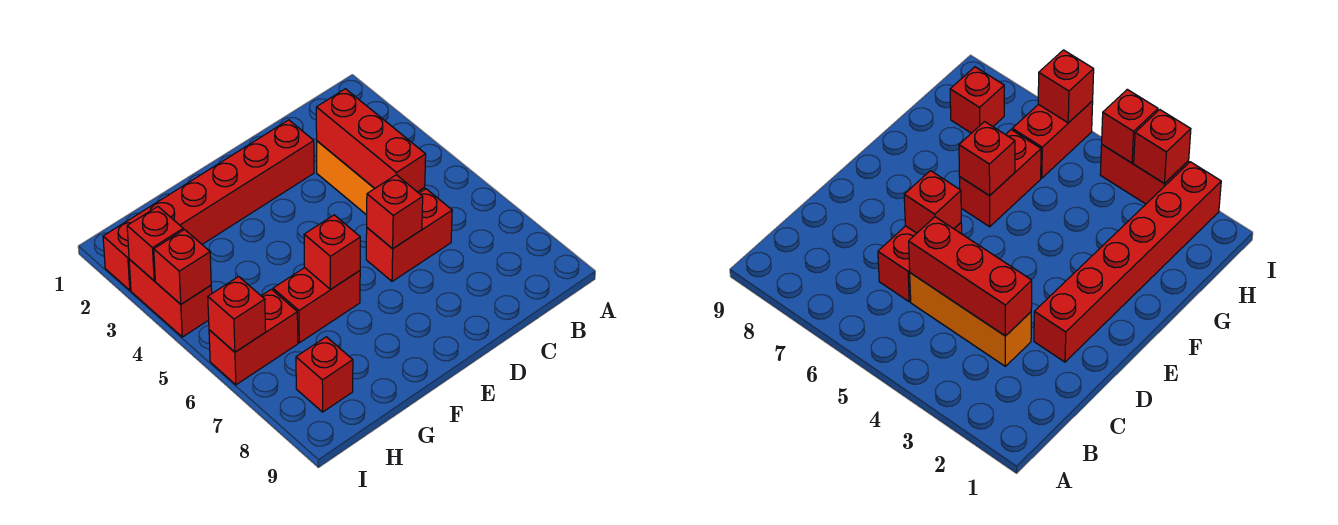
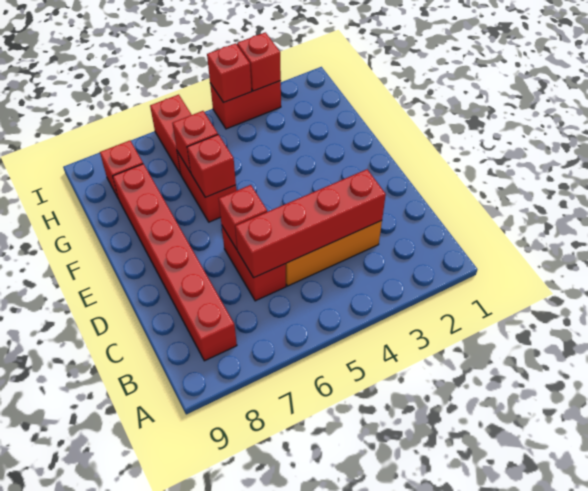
red 1x3 brick [316,89,426,192] -> red 1x4 brick [235,169,386,278]
red 1x6 brick [103,120,314,290] -> red 1x6 brick moved to [113,164,237,361]
red 1x1 brick [208,277,266,352] -> red 1x1 brick moved to [172,111,218,173]

